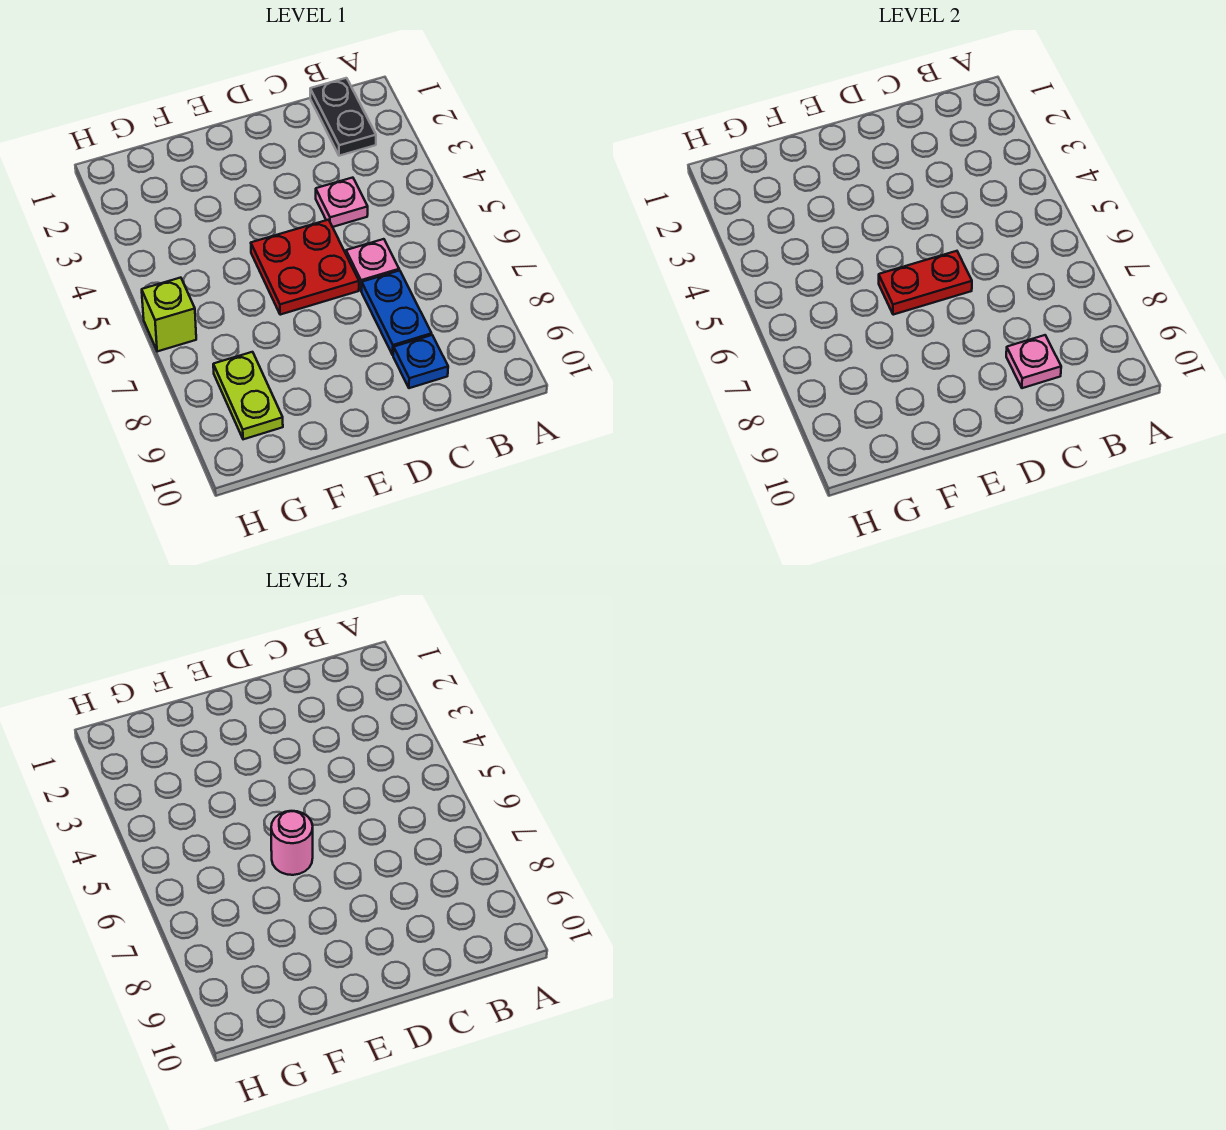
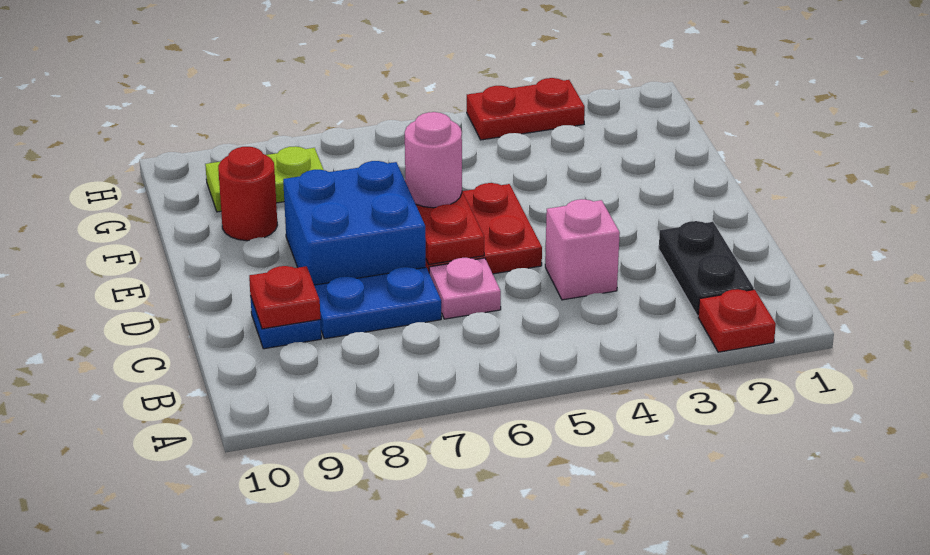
none -> red 1x1 plate [698,289,776,352]
black 1x2 plate [310,78,376,156] -> black 1x2 plate turned to [659,221,754,316]
pink 1x1 plate [316,178,368,227] -> pink 1x1 brick [545,199,620,300]
pink 1x1 plate [1006,335,1061,388] -> red 1x1 plate [249,266,320,329]
none -> blue 2x2 brick [283,161,426,285]
none -> red 1x1 round brick [218,147,277,241]
none -> red 1x2 plate [467,78,585,140]
lime 1x1 brick [142,278,196,352] -> none

